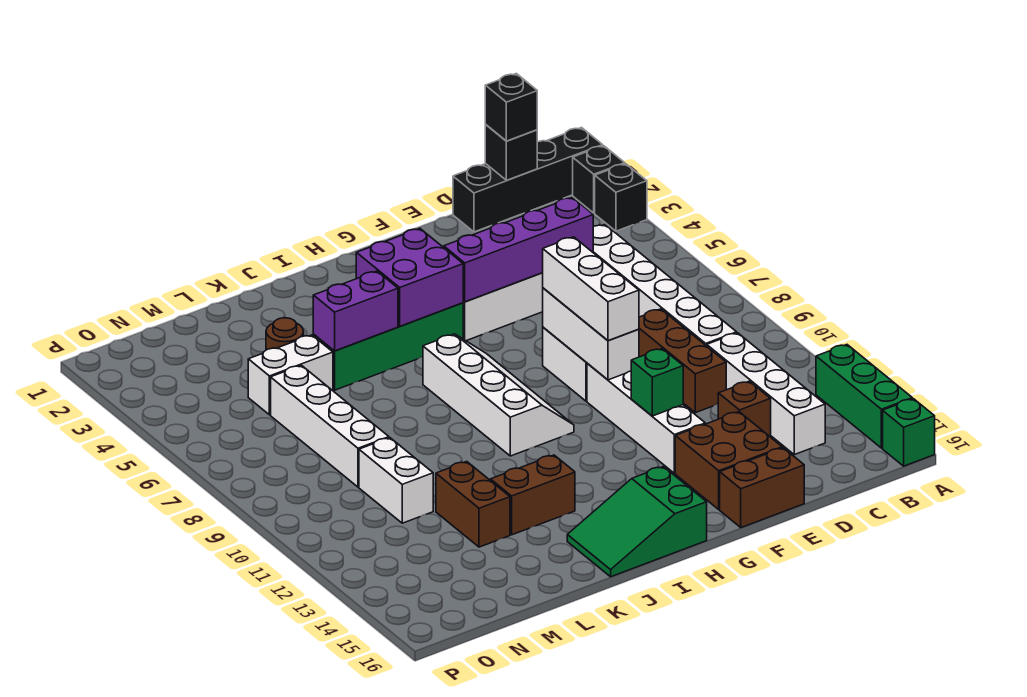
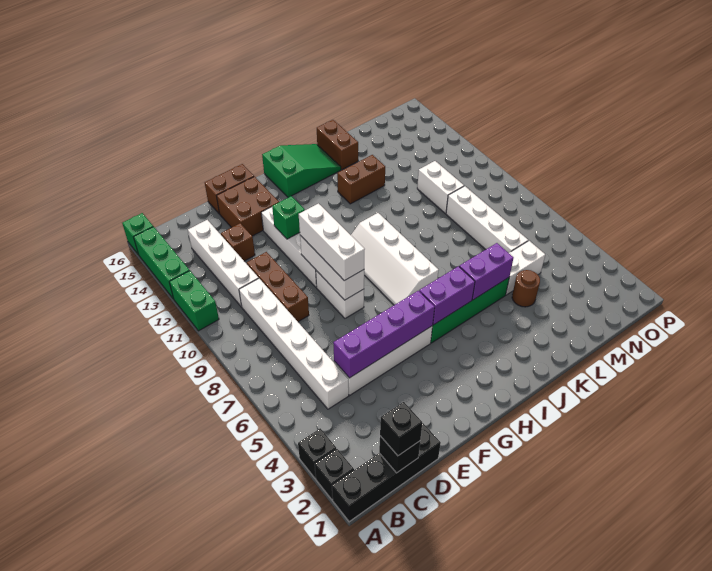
none -> green 1x2 brick [169,271,219,331]
purple 2x2 brick [356,229,463,326] -> purple 1x2 brick [419,266,475,325]
brown 1x2 brick [436,462,510,547] -> brown 1x2 brick moved to [317,120,358,170]

